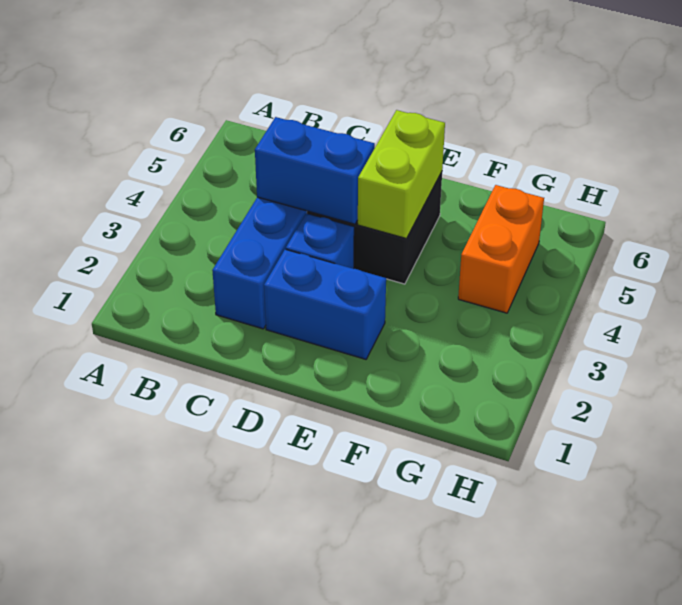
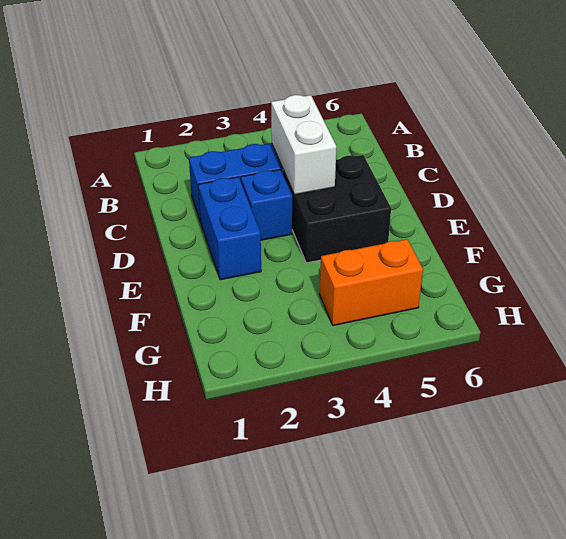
blue 1x2 brick [255,117,375,224] -> white 1x2 brick [271,95,337,195]
lime 1x2 brick [358,110,445,239] -> none

